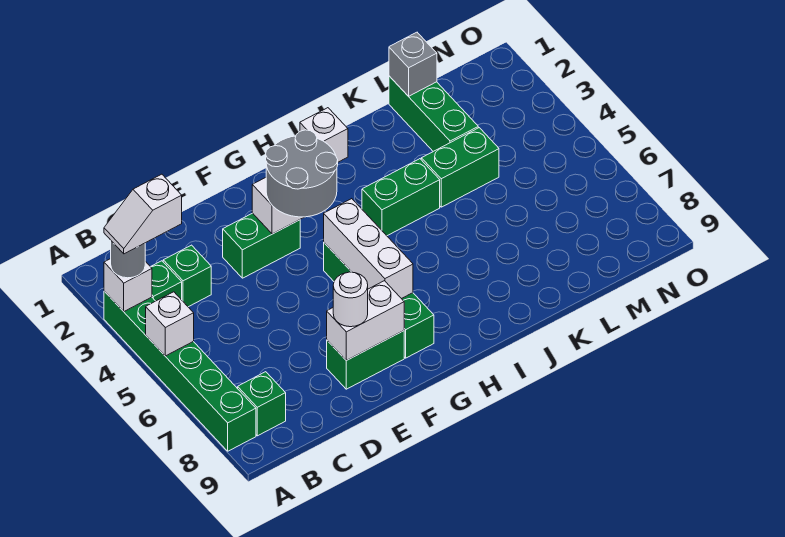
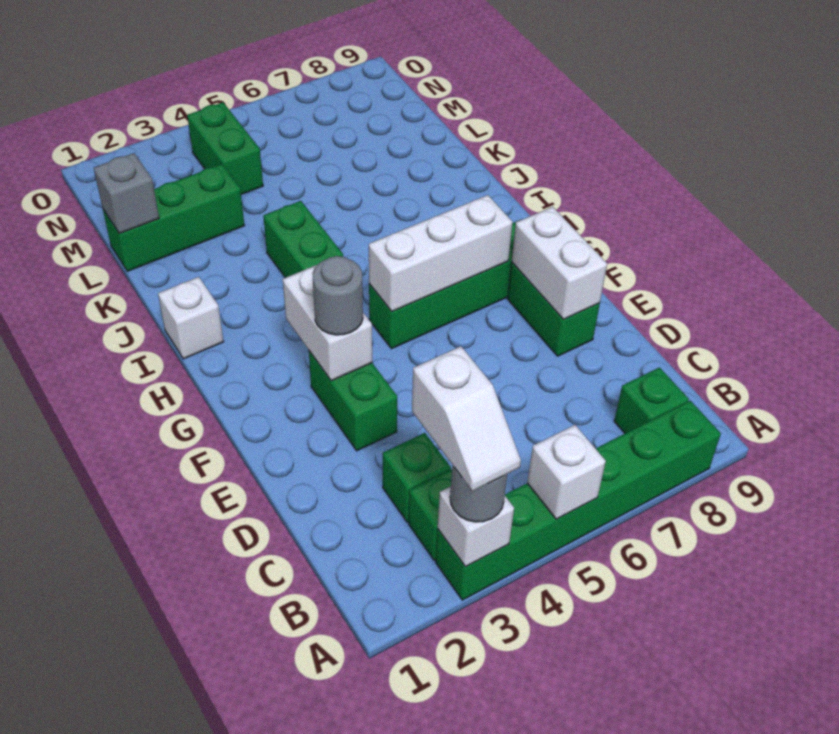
white 1x1 round brick [333,272,368,327] -> none
grey 2x2 round brick [266,130,338,217] -> grey 1x1 round brick [312,256,363,335]
green 1x2 brick [421,128,499,207] -> green 1x2 brick moved to [187,102,263,195]

